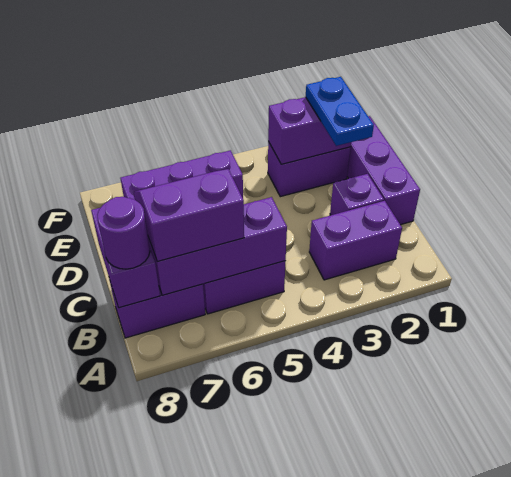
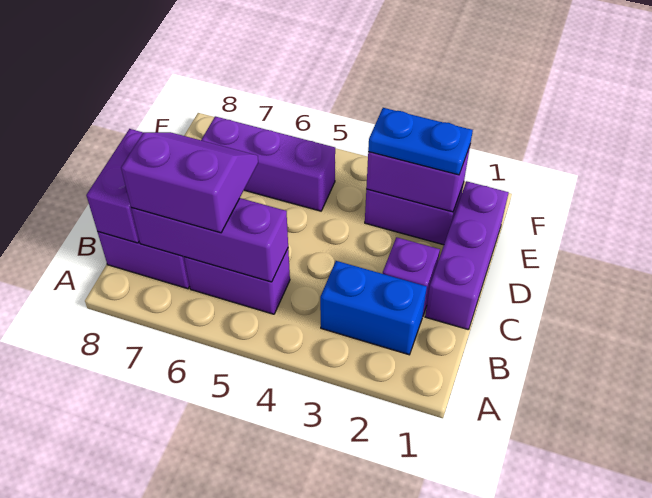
purple 1x2 brick [309,201,402,280] -> blue 1x2 brick [320,261,427,355]
purple 1x1 round brick [97,197,150,269] -> none
blue 1x2 plate [306,77,374,146] -> blue 1x2 plate turned to [368,108,473,175]

